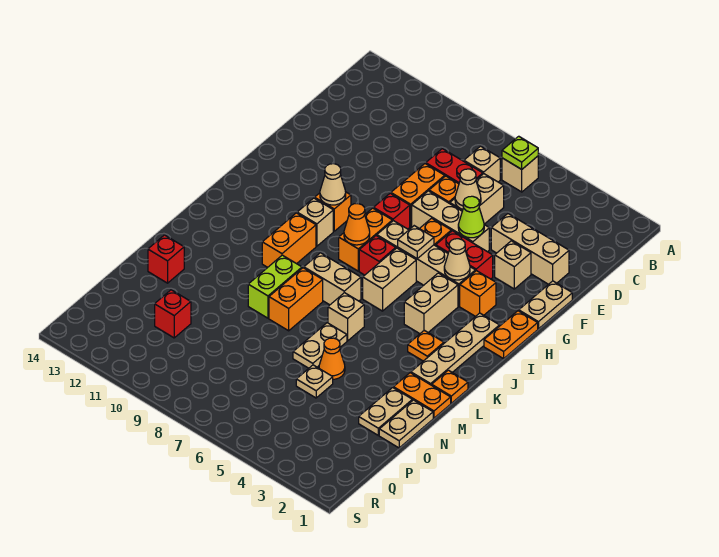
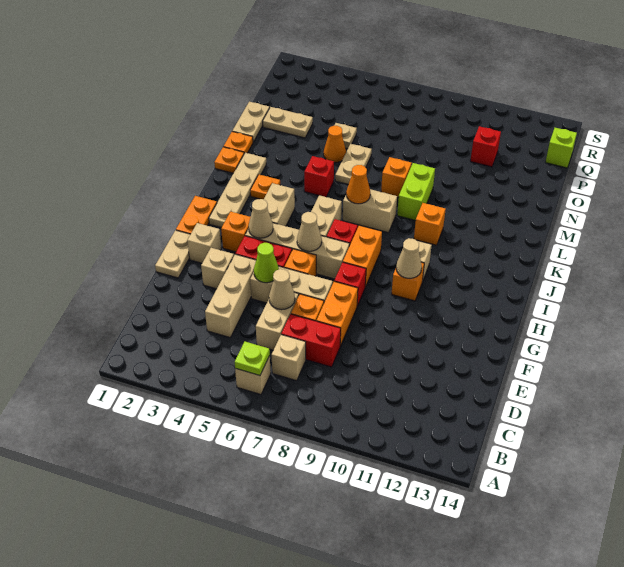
tan 1x3 brick [491,214,569,284] -> tan 1x3 brick turned to [205,254,256,338]
tan 1x1 plate [398,226,434,259] -> tan 1x1 cone [297,212,322,251]
orange 1x1 cone [344,204,370,245] -> orange 1x1 cone moved to [346,165,370,204]
orange 1x2 brick [262,213,316,267] -> orange 1x1 brick [414,203,446,245]
tan 1x1 brick [328,293,364,341] -> tan 1x1 brick moved to [187,223,221,263]
orange 1x2 brick [269,268,323,331] -> orange 1x1 brick [381,157,412,197]
orange 1x2 plate [394,373,451,418] -> orange 1x1 plate [223,132,253,154]
tan 1x2 plate [359,388,412,435] -> tan 1x2 plate turned to [263,107,313,138]
red 1x1 brick [148,235,184,283] -> red 1x1 brick moved to [304,156,334,197]
none -> lime 1x1 brick [545,128,577,168]

